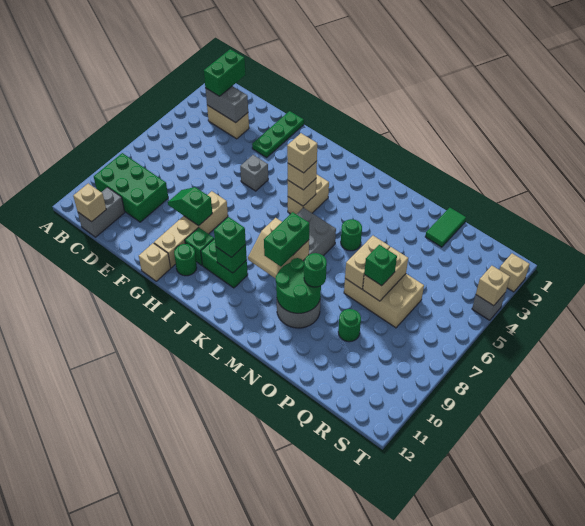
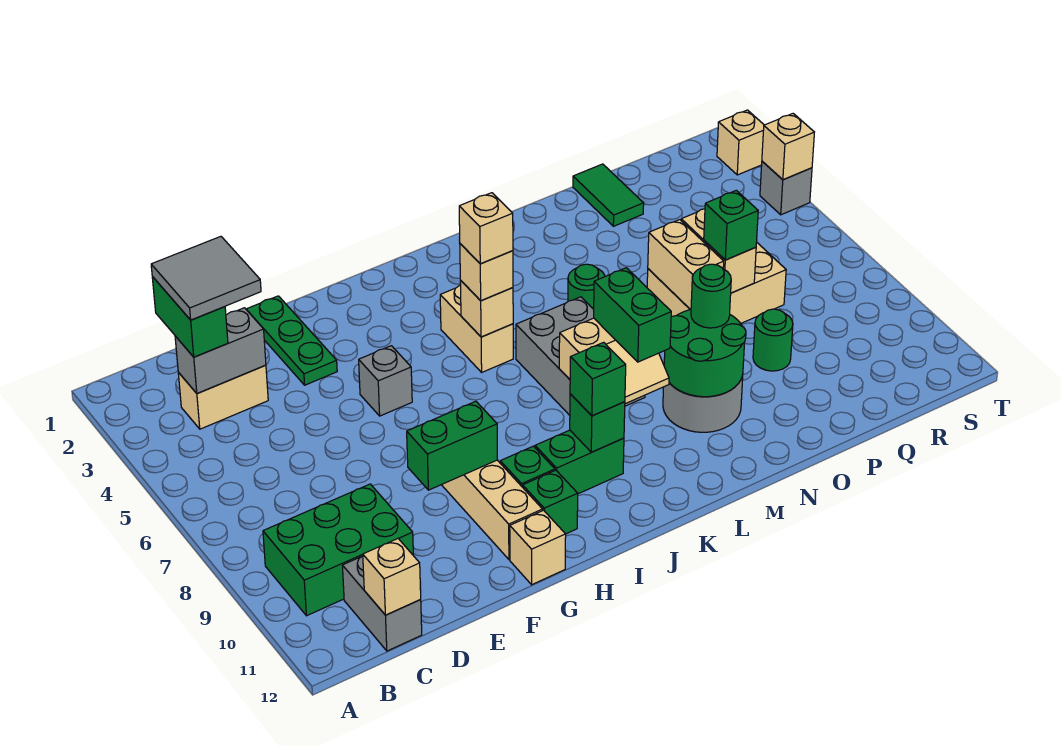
none -> grey 2x2 tile [151,236,261,320]
green 1x2 slope [168,187,212,226] -> green 1x2 brick [407,401,497,490]
green 1x1 round brick [174,244,197,276] -> green 1x1 brick [523,470,578,534]

